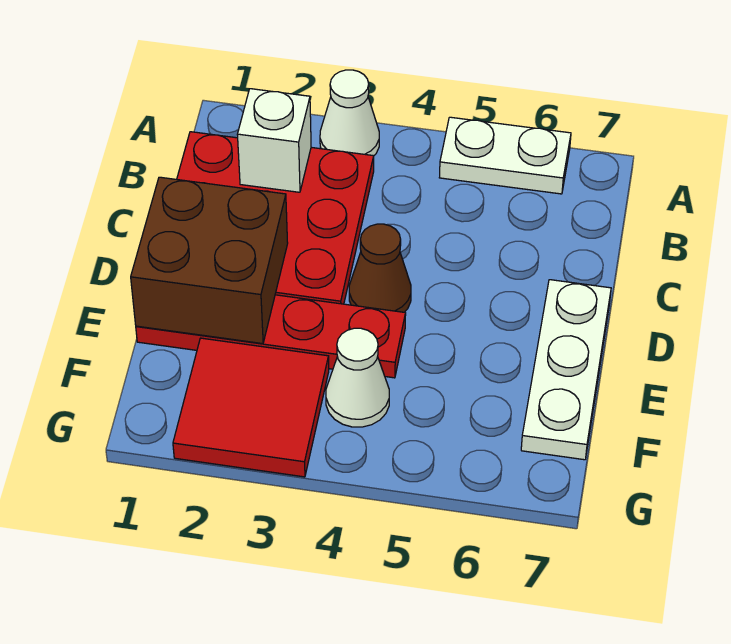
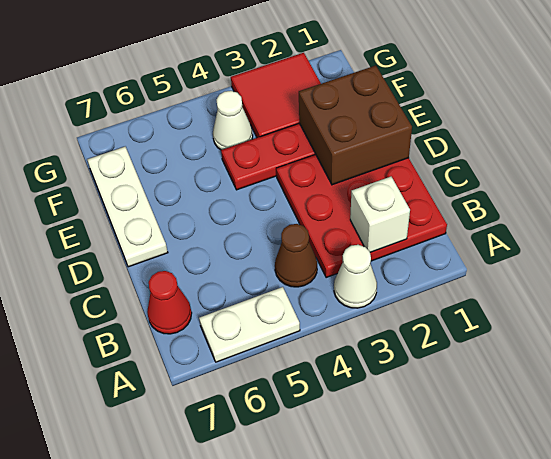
none -> red 1x1 cone [147,271,192,334]
brown 1x1 cone [349,224,411,312] -> brown 1x1 cone moved to [275,224,317,287]

